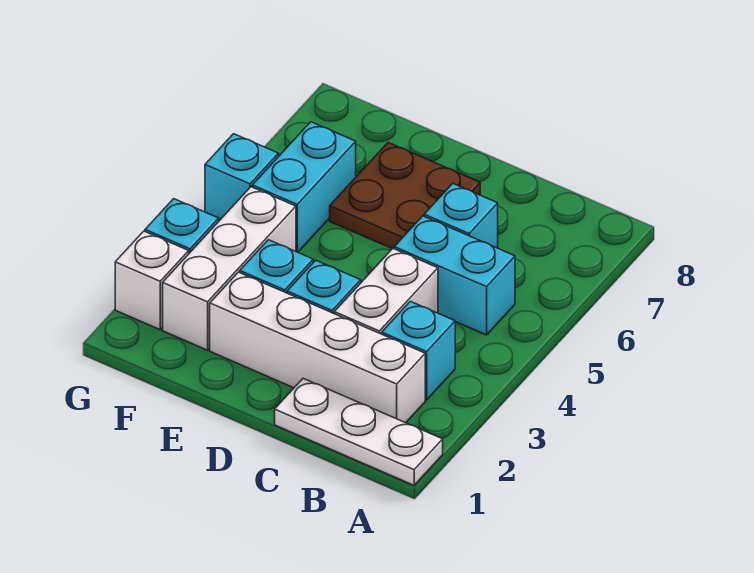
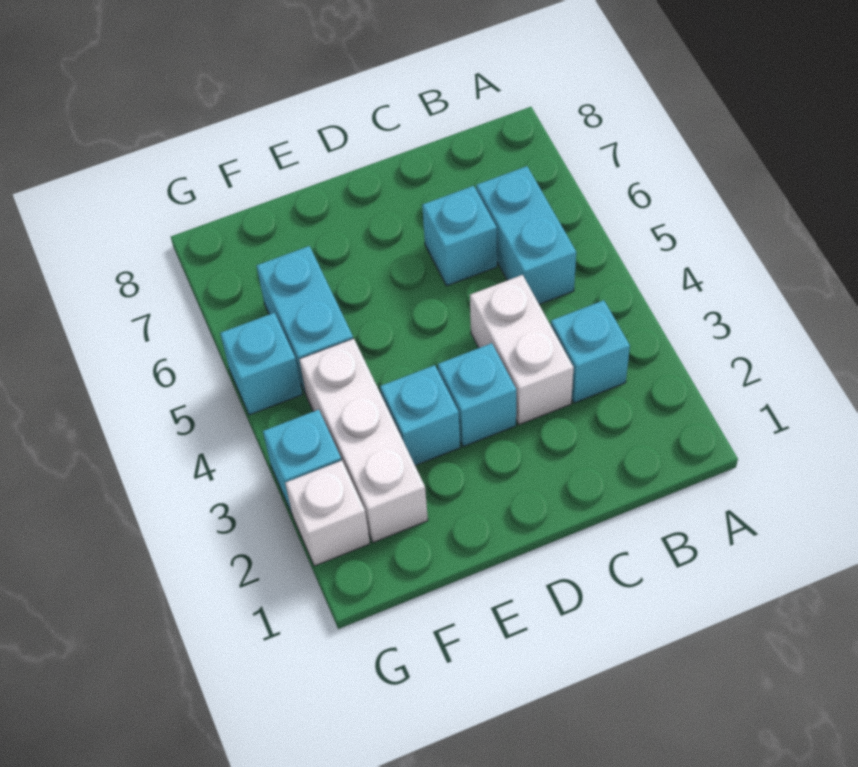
white 1x3 plate [275,378,443,485] -> none
white 1x4 brick [210,272,425,423] -> none
cyan 1x2 brick [394,216,515,335] -> cyan 1x2 brick turned to [476,166,576,304]
brown 2x2 plate [330,143,480,249] -> none

